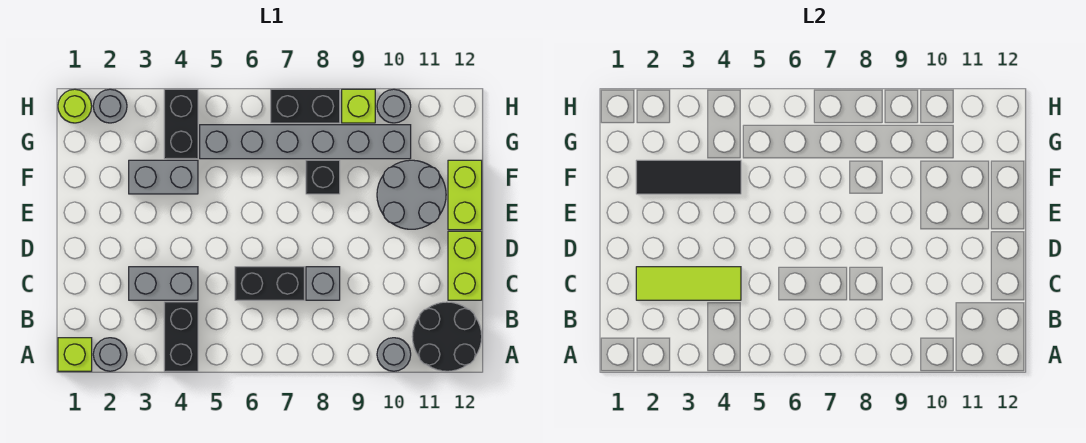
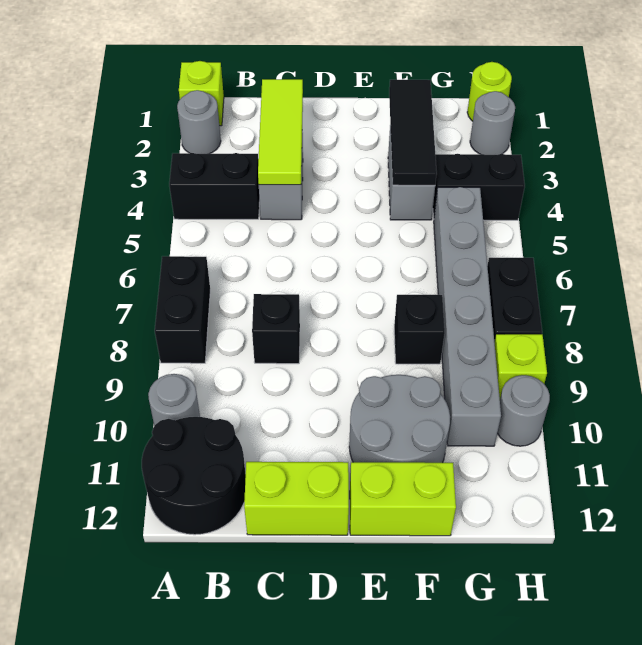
black 1x2 brick [235,267,304,300] -> black 1x2 brick moved to [155,256,210,363]
grey 1x1 brick [306,267,340,300] -> black 1x1 brick [252,294,300,364]

